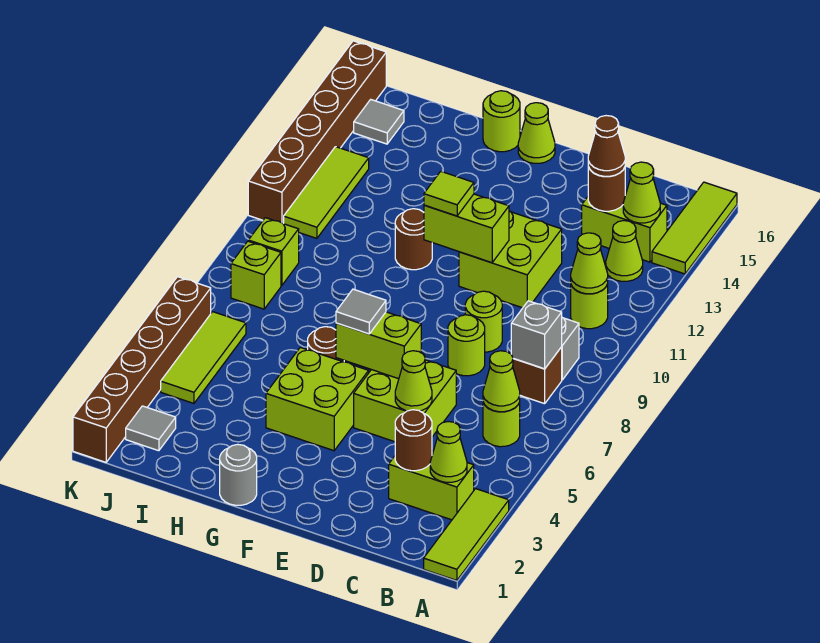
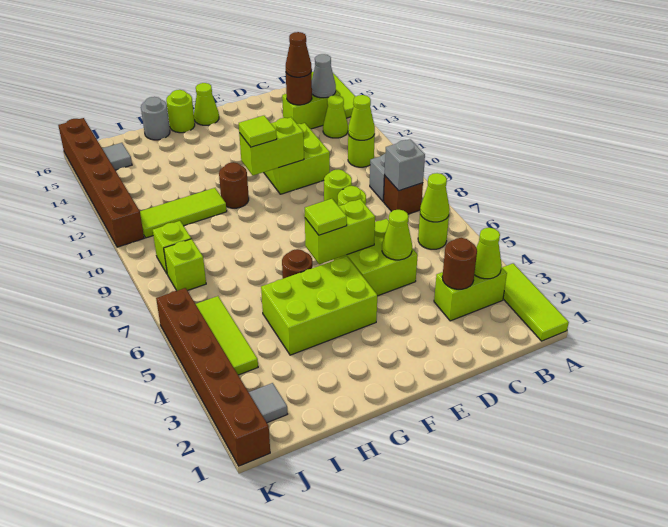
lime 1x1 cone [623,162,660,223] -> grey 1x1 cone [312,54,336,98]
lime 2x2 brick [266,347,369,451] -> lime 2x3 brick [261,256,377,355]
grey 1x1 tile [336,289,386,334] -> lime 1x1 tile [305,199,347,235]
grey 1x1 round brick [220,444,257,505] -> grey 1x1 round brick moved to [141,97,170,140]
lime 1x3 tile [284,147,369,238] -> lime 1x3 tile turned to [140,188,227,238]

